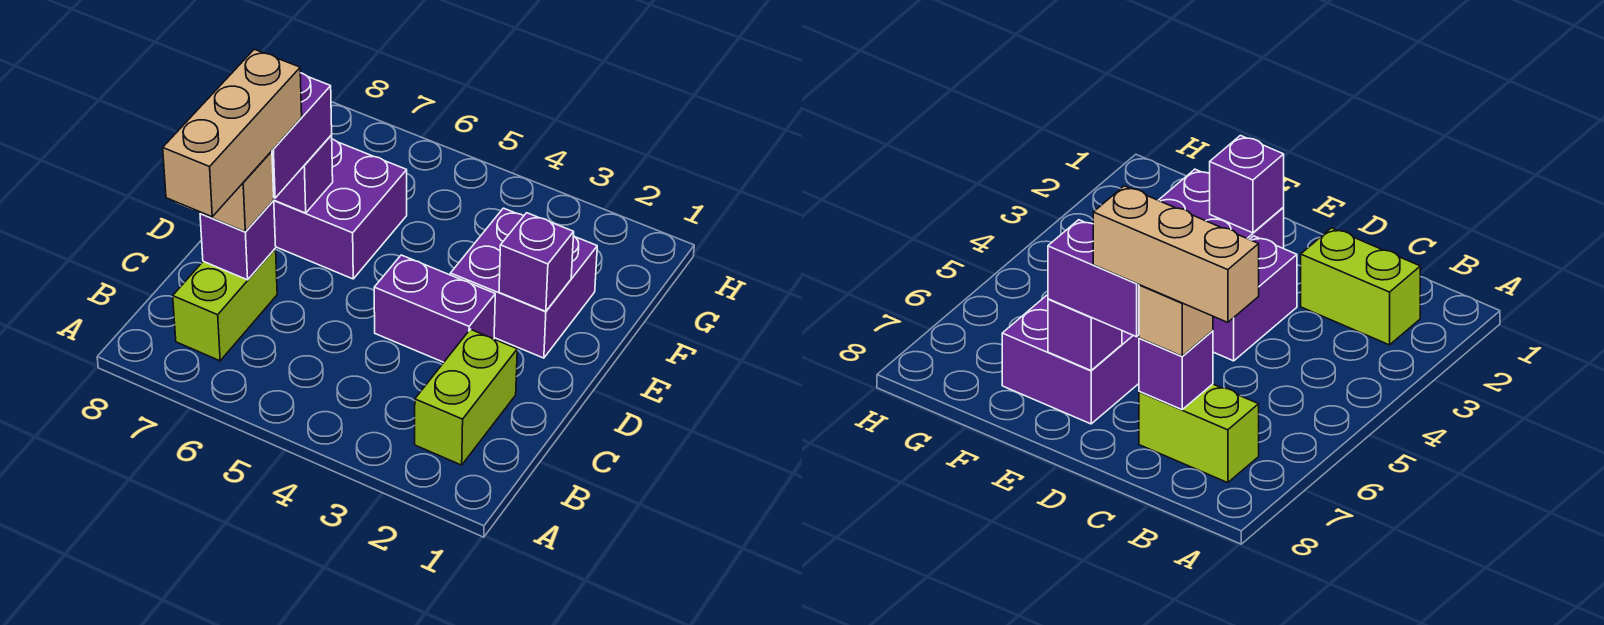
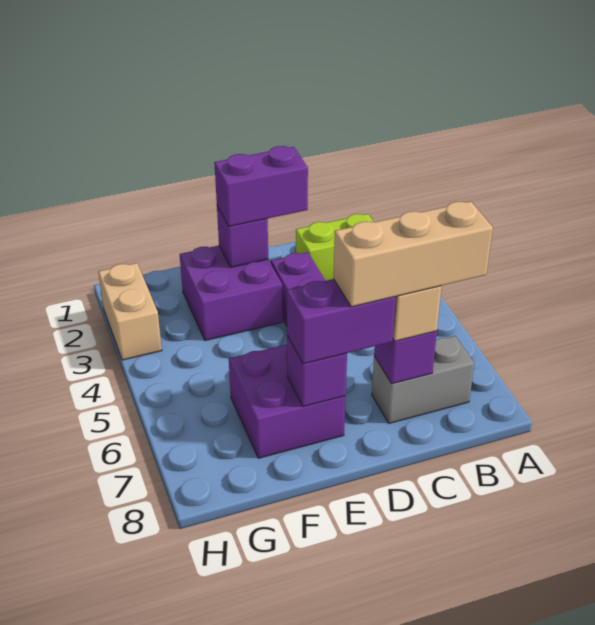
lime 1x2 brick [173,249,277,361] -> grey 1x2 brick [372,336,474,423]
none -> purple 1x2 brick [214,146,308,226]
none -> tan 1x2 brick [98,263,162,360]

